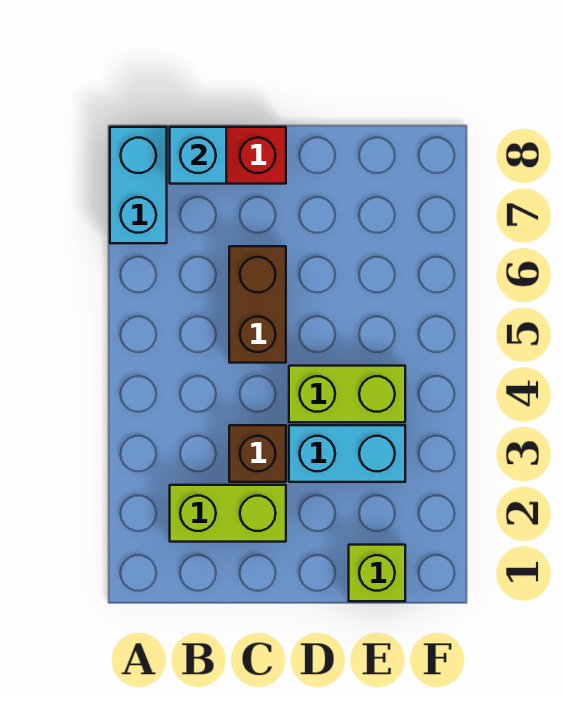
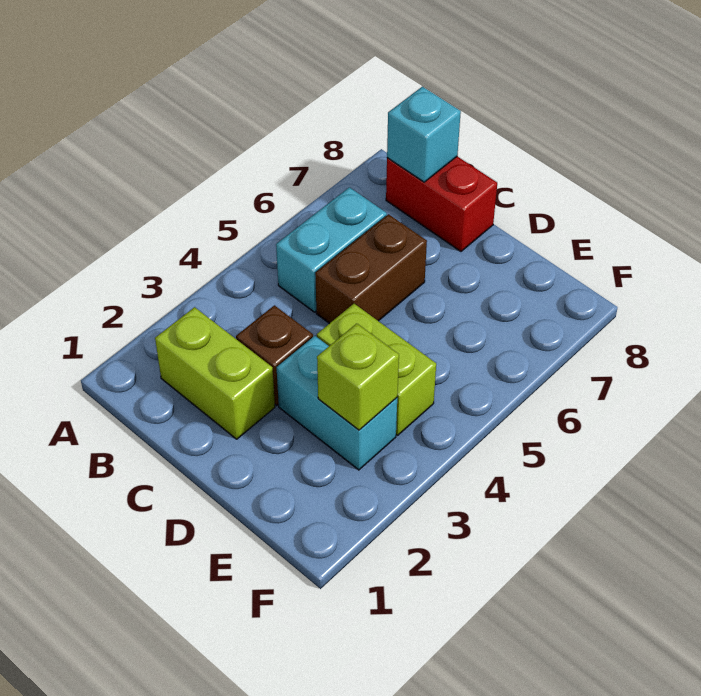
cyan 1x2 brick [110,127,167,243] -> cyan 1x2 brick moved to [276,187,387,312]
lime 1x1 brick [349,545,405,601] -> lime 1x1 brick moved to [317,323,399,430]

